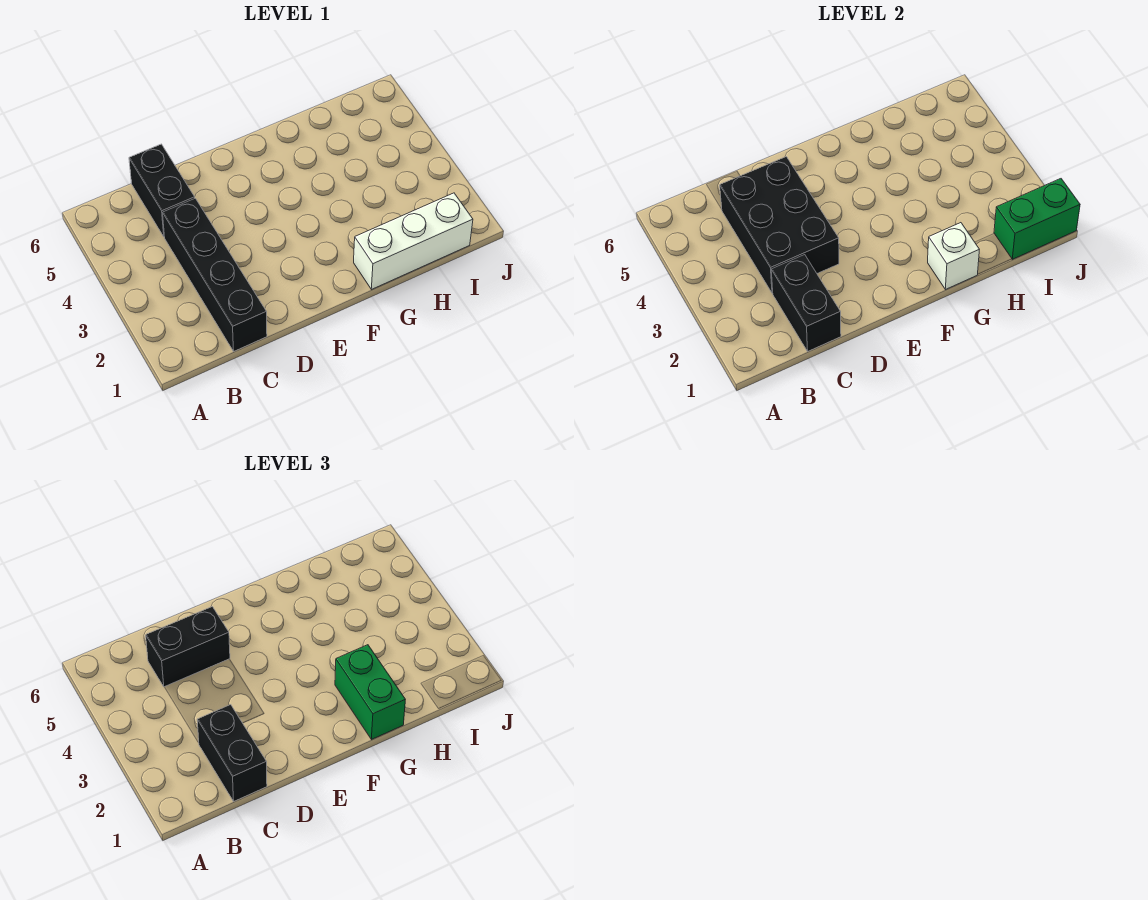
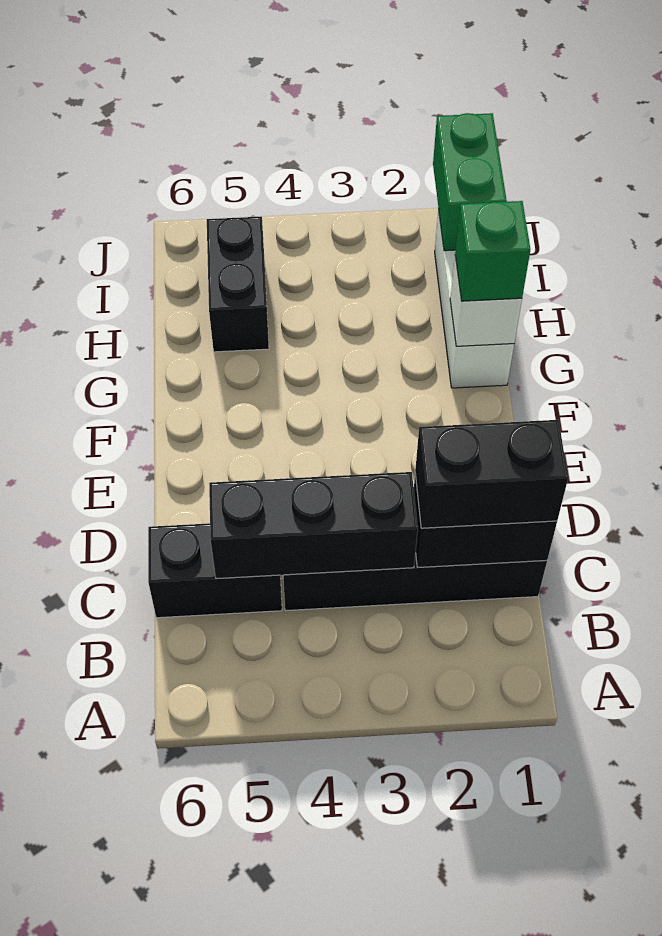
black 2x3 brick [720,157,839,293] -> black 1x3 brick [209,472,418,579]
black 1x2 brick [146,607,230,687] -> black 1x2 brick moved to [207,216,269,352]
green 1x2 brick [335,645,405,740] -> green 1x1 brick [455,201,530,301]

